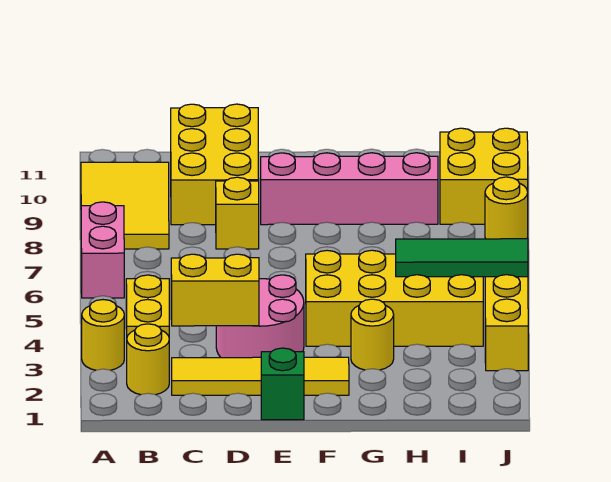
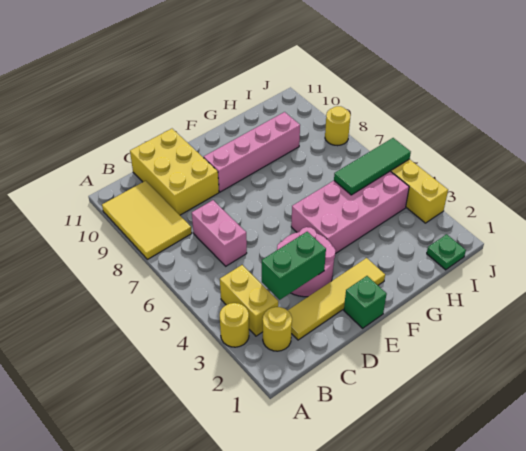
pink 1x2 brick [81,202,124,298] -> pink 1x2 brick moved to [192,200,247,266]
yellow 1x2 brick [171,254,259,326] -> green 1x2 brick [262,232,326,300]
yellow 1x1 brick [216,177,259,249] -> none
yellow 2x4 brick [306,250,483,346] -> pink 2x4 brick [291,171,409,254]
yellow 1x1 round brick [351,299,394,370] -> none
none -> green 1x1 plate [427,234,466,270]
yellow 2x2 brick [440,128,528,224] -> none

